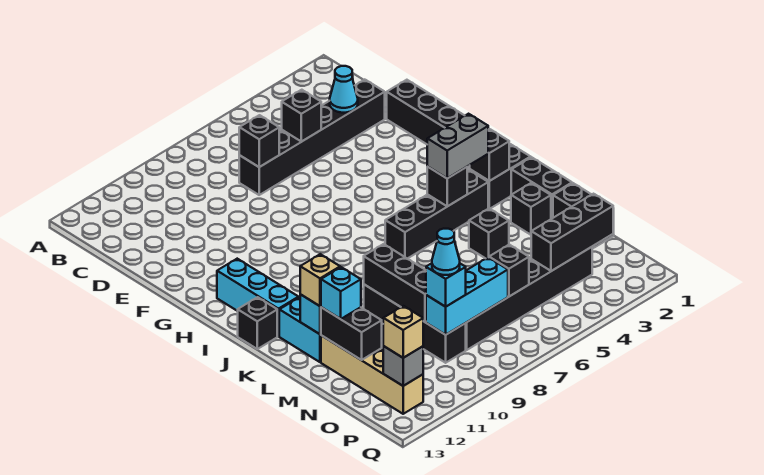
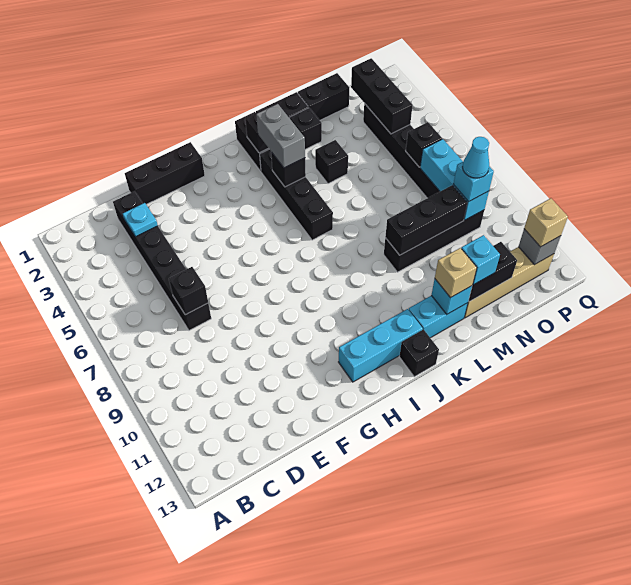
cyan 1x1 cone [330,66,358,113] -> cyan 1x1 plate [123,203,158,237]
black 1x1 brick [282,90,321,142] -> none

